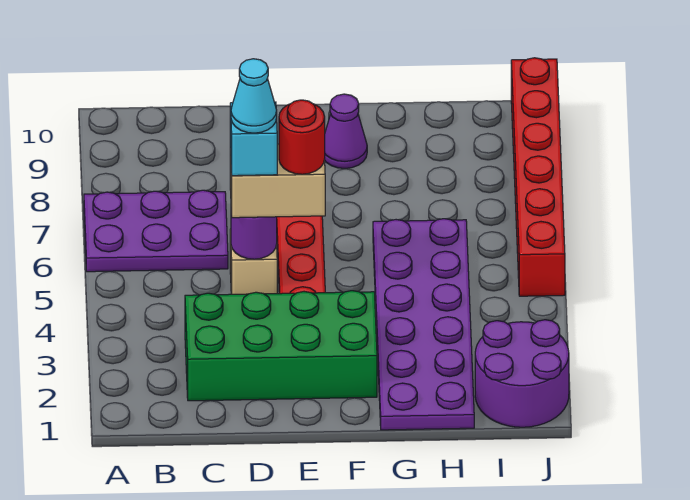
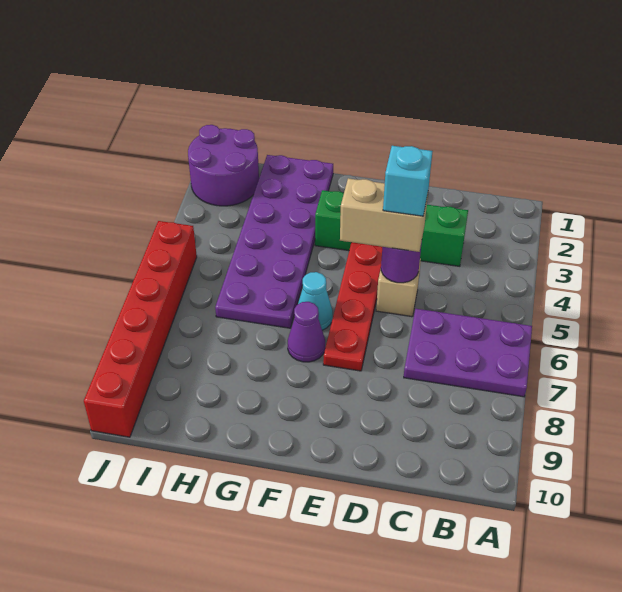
green 2x4 brick [185,291,377,401] -> green 1x4 brick [315,190,468,266]
cyan 1x1 cone [231,59,277,133] -> cyan 1x1 cone moved to [298,272,333,330]
red 1x1 round brick [279,100,325,174] -> none
purple 1x1 cone [325,94,367,168] -> purple 1x1 cone moved to [288,302,325,362]

